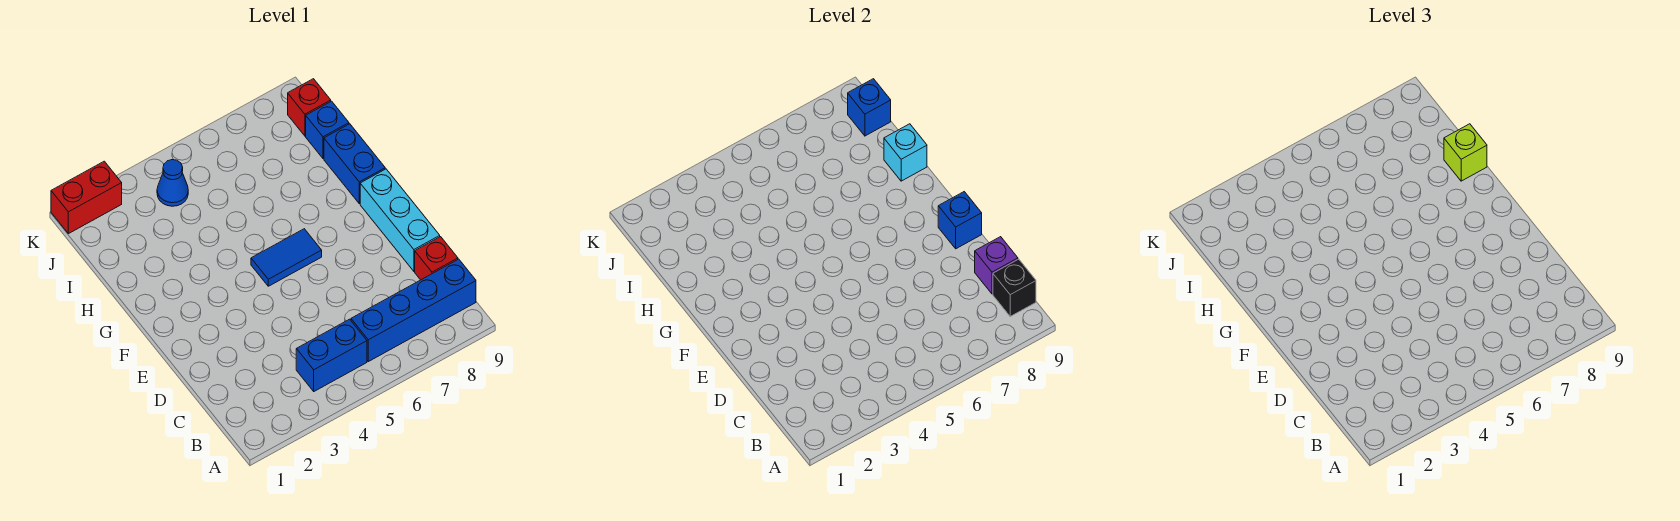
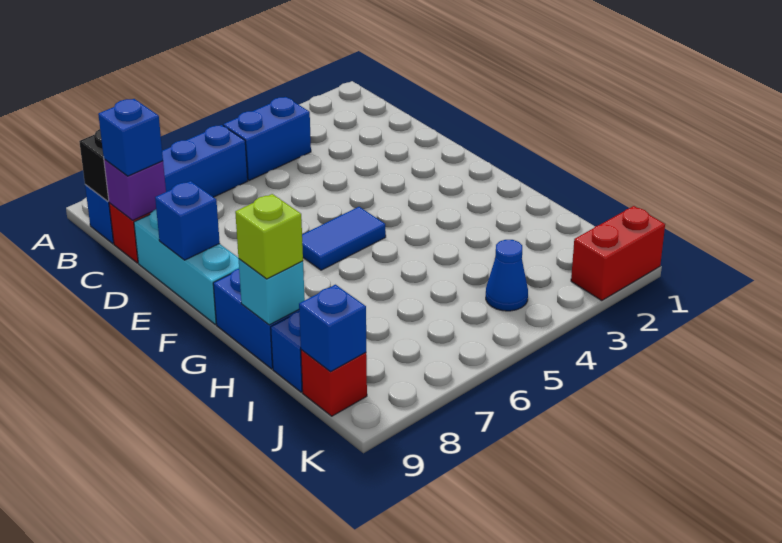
none -> blue 1x1 brick [98,99,163,176]

